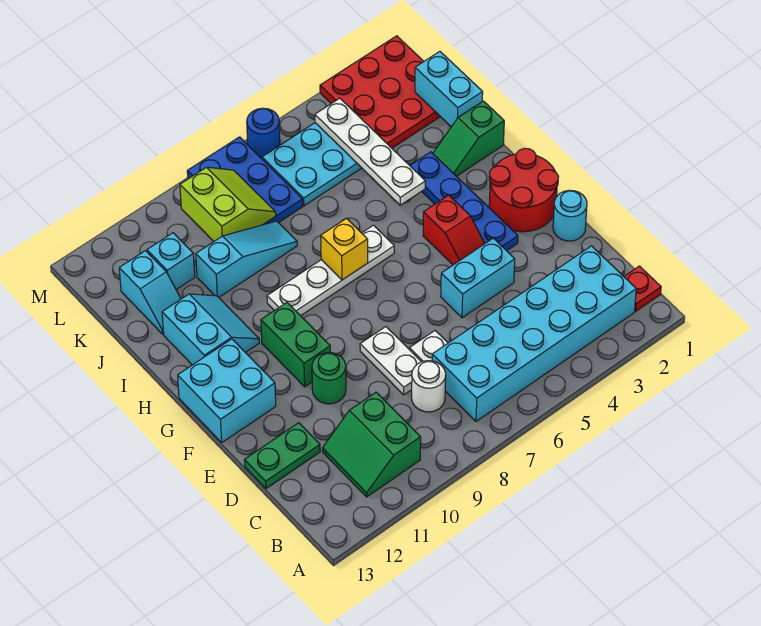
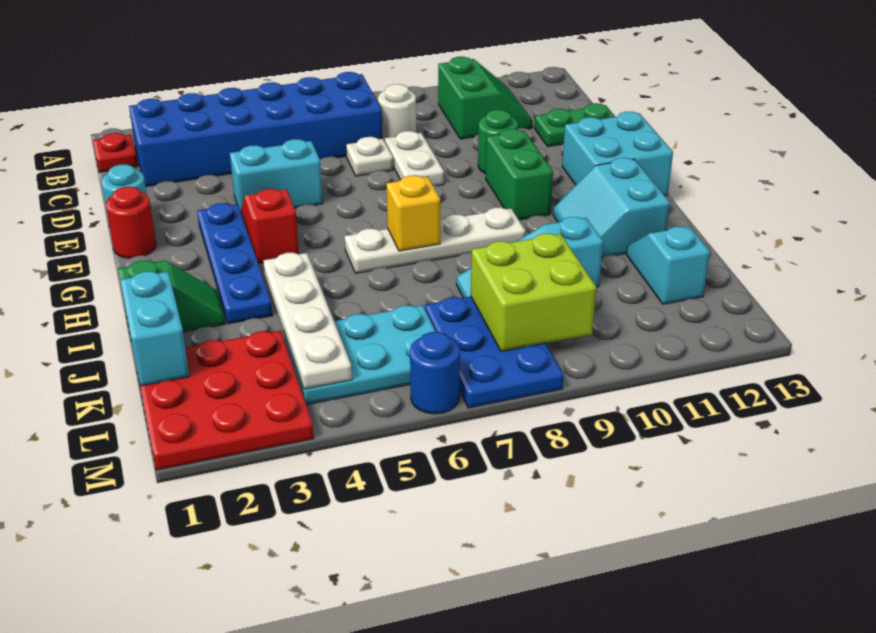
cyan 2x6 brick [432,246,636,421] -> blue 2x6 brick [129,72,382,187]
red 2x2 round brick [489,148,559,232] -> red 1x1 round brick [106,187,156,258]
lime 2x2 slope [180,167,276,241] -> lime 2x2 brick [471,234,596,351]
cyan 1x1 brick [147,233,195,289] -> none

